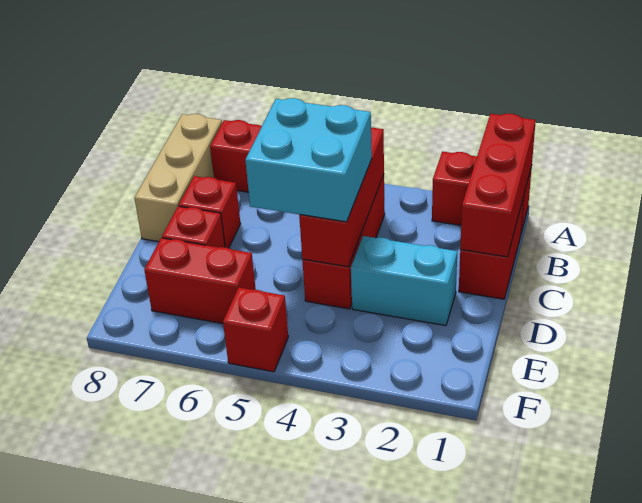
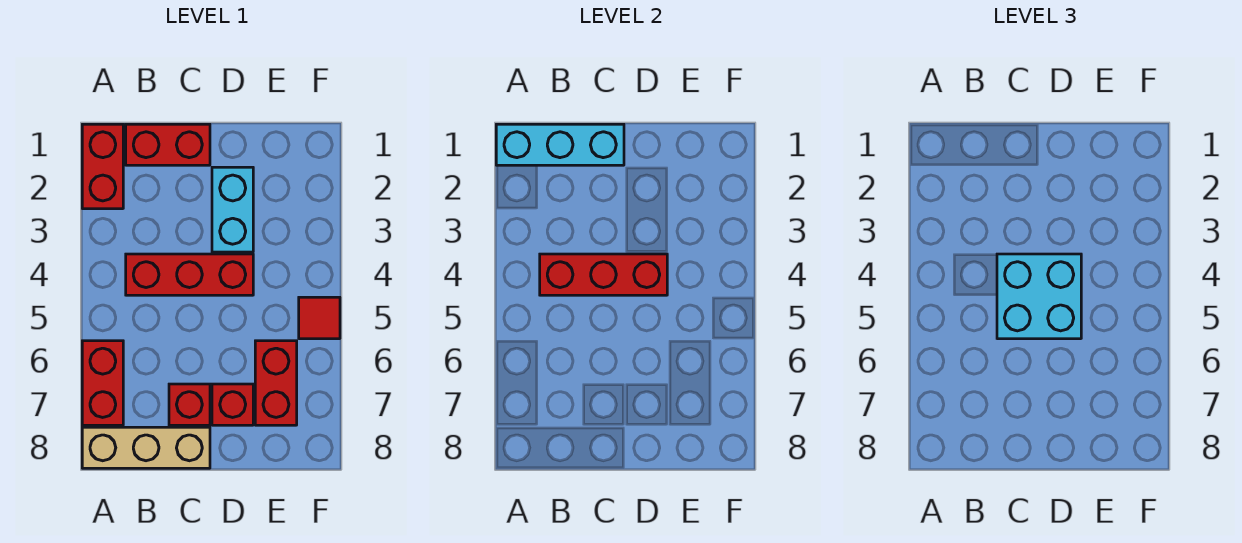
red 1x3 brick [460,114,536,257] -> cyan 1x3 brick [496,124,624,165]
red 1x1 brick [223,288,288,372] -> red 1x1 tile [299,297,340,339]

